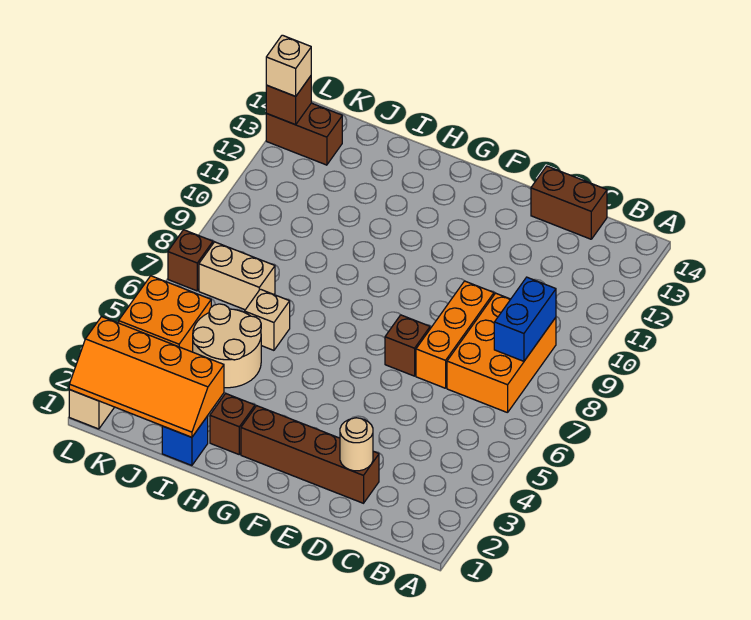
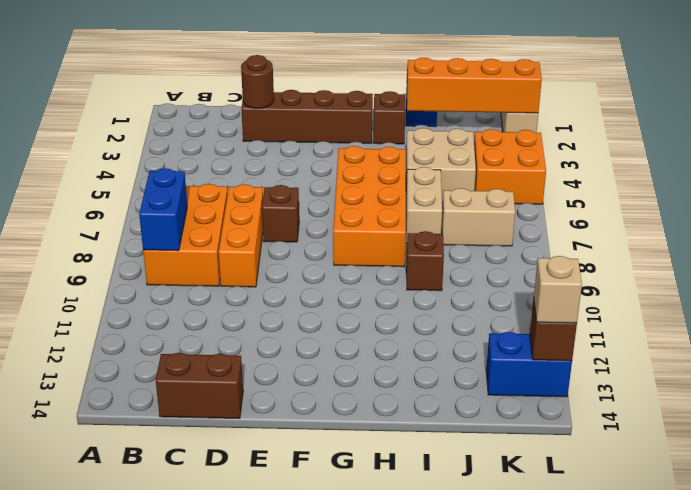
tan 1x1 round brick [340,418,373,471] -> brown 1x1 round brick [241,55,274,108]
none -> orange 2x4 brick [333,146,406,267]
tan 2x2 round brick [193,304,261,388] -> tan 2x2 brick [406,128,476,203]
tan 1x1 brick [245,289,290,350] -> tan 1x2 brick [406,167,442,244]
brown 1x2 brick [266,103,342,165] -> blue 1x2 brick [486,332,572,397]
brown 1x1 brick [168,230,213,291] -> brown 1x1 brick moved to [406,231,444,291]

